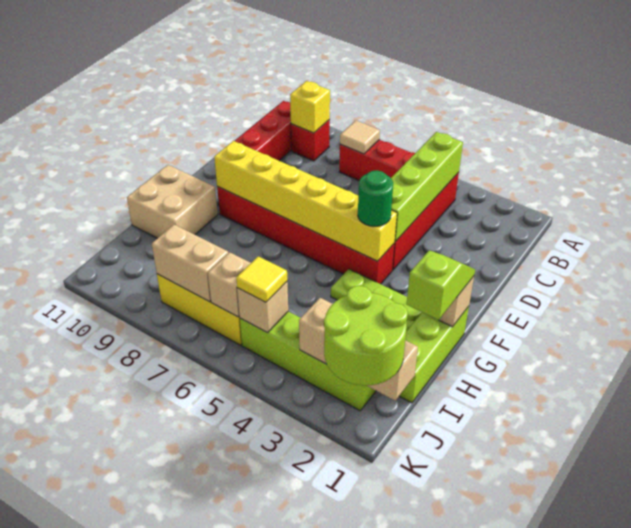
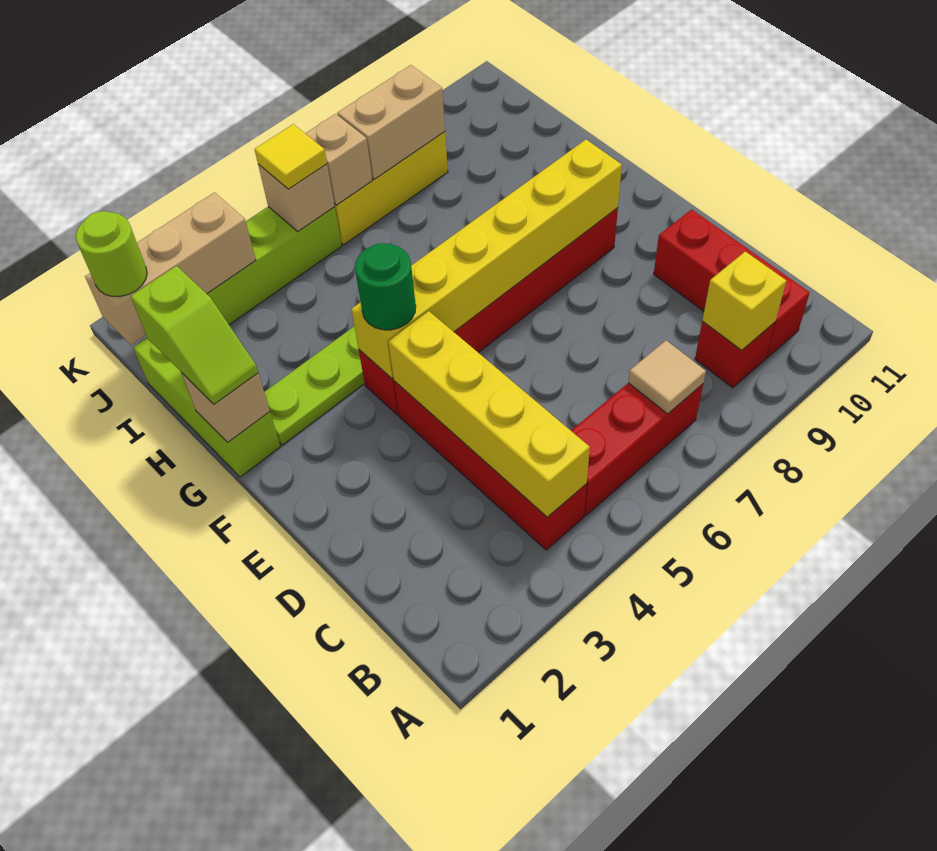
lime 1x4 brick [391,132,463,242] -> yellow 1x4 brick [388,311,590,517]
tan 2x2 brick [127,165,218,238] -> none
lime 2x2 round brick [324,286,408,386] -> lime 1x1 round brick [76,211,147,297]

